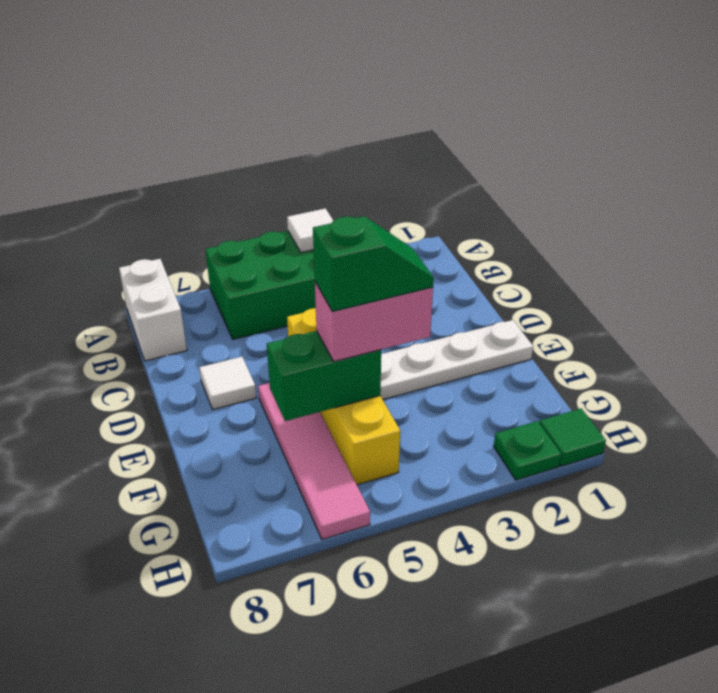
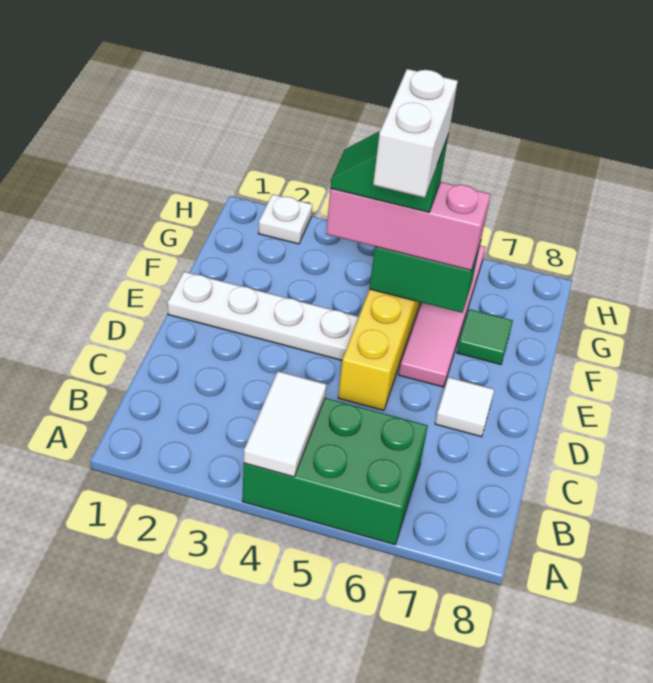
white 1x1 tile [287,208,333,253] -> white 1x2 tile [244,371,326,477]
white 1x2 brick [119,259,187,361] -> white 1x2 brick moved to [373,69,458,198]
pink 1x2 brick [315,282,433,362] -> pink 1x3 brick [326,182,491,271]
green 1x1 tile [540,409,606,466] -> green 1x1 tile moved to [457,309,513,365]
green 1x1 plate [494,421,561,480] -> white 1x1 plate [258,194,312,244]

